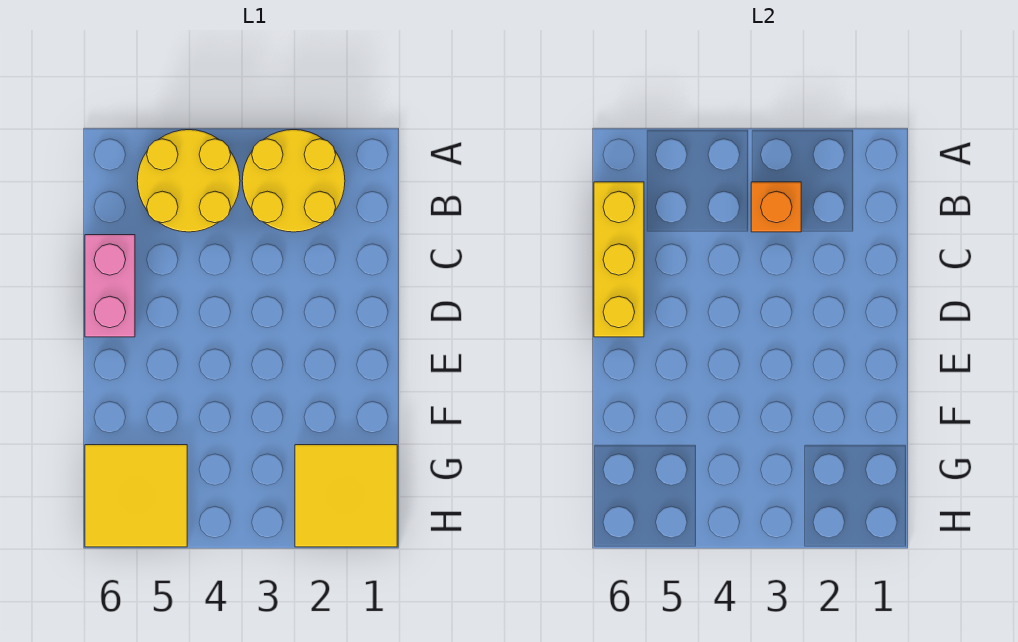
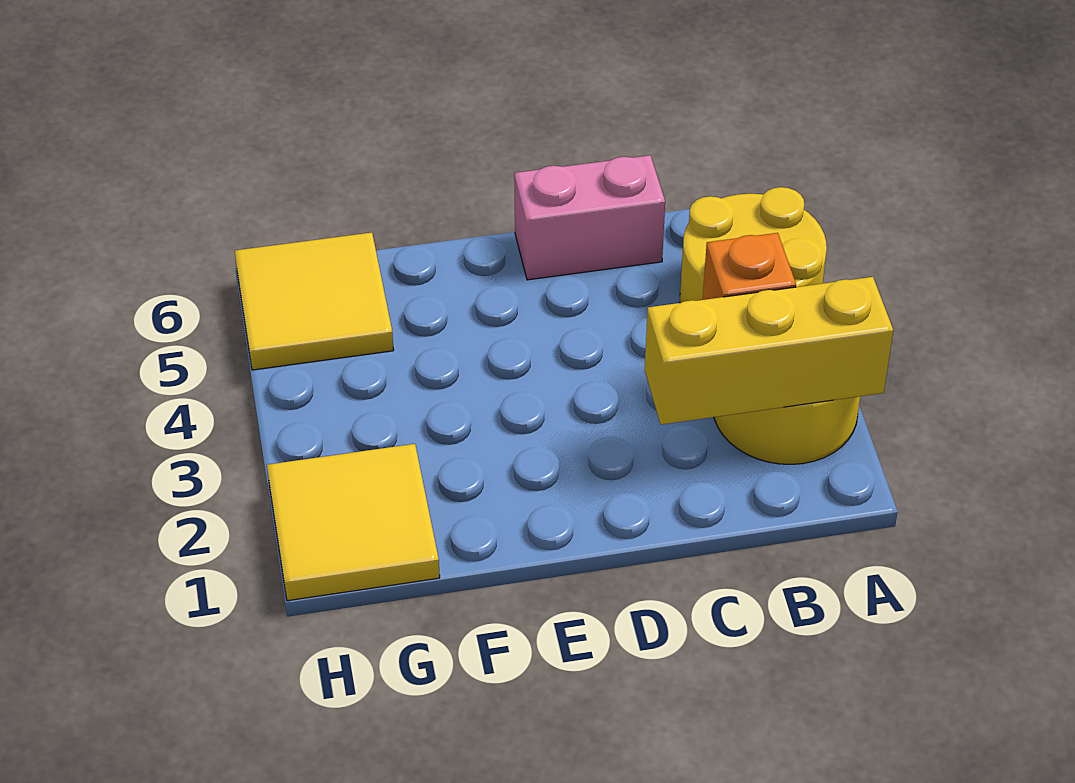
yellow 1x3 brick [594,182,644,337] -> yellow 1x3 brick moved to [645,277,893,425]

